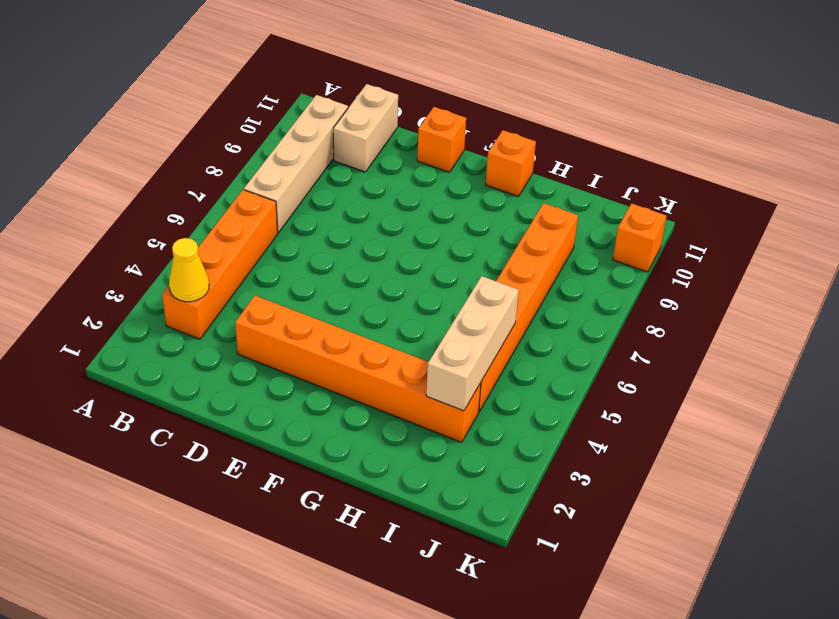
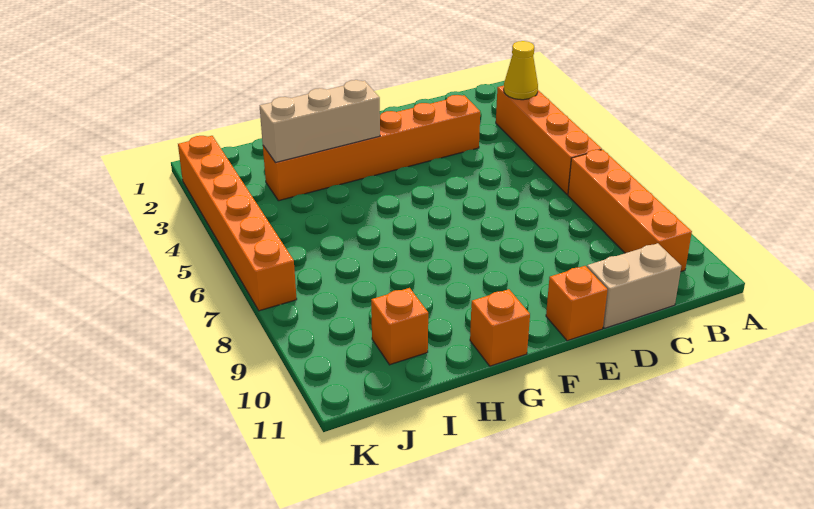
tan 1x4 brick [244,95,348,233] -> orange 1x4 brick [568,150,692,271]
tan 1x2 brick [333,84,398,172] -> tan 1x2 brick turned to [587,243,681,328]
tan 1x3 brick [426,276,519,411] -> tan 1x3 brick turned to [260,80,380,163]
orange 1x6 brick [479,203,578,411] -> orange 1x6 brick moved to [178,136,297,311]
orange 1x1 brick [613,203,666,272] -> orange 1x1 brick moved to [371,288,428,365]

